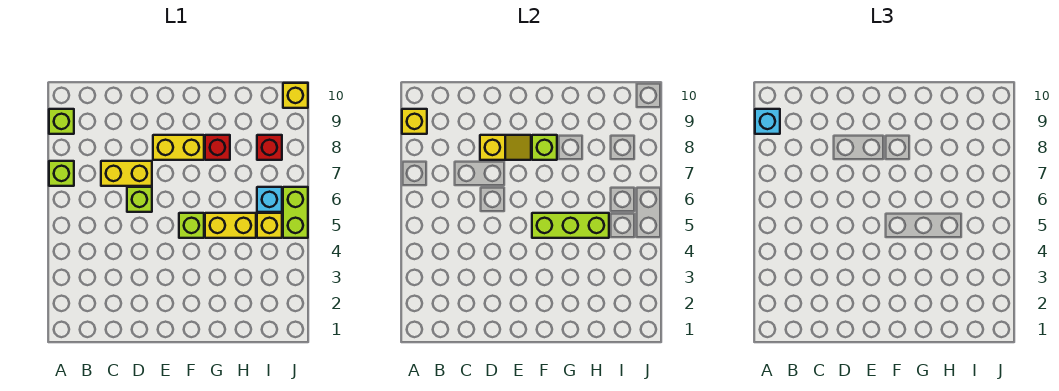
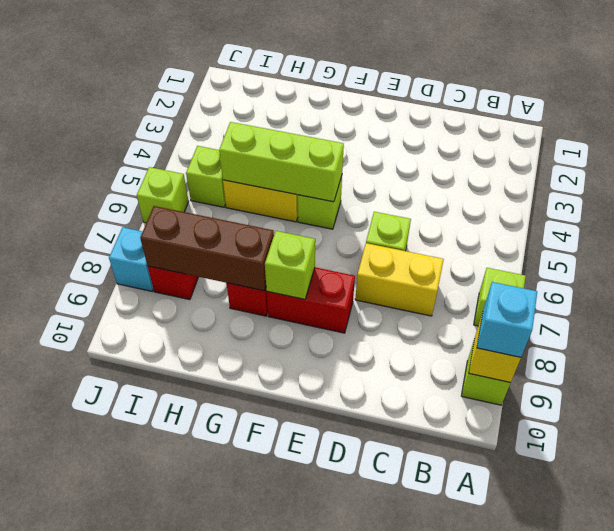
yellow 1x2 slope [480,135,531,160] -> none
yellow 1x2 brick [153,135,204,160] -> red 1x2 brick [267,267,355,333]
none -> brown 1x3 brick [140,206,274,291]
yellow 1x1 brick [257,213,282,238] -> lime 1x1 brick [186,146,226,207]
cyan 1x1 brick [257,187,282,212] -> cyan 1x1 brick moved to [109,227,153,291]
lime 1x2 brick [283,187,308,238] -> lime 1x1 brick [137,167,189,223]
yellow 1x1 brick [283,83,308,108] -> none

